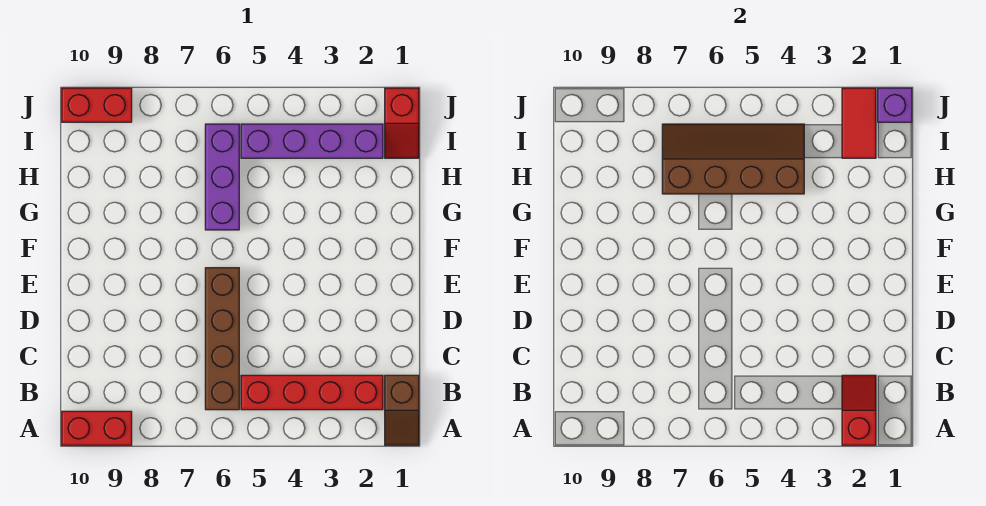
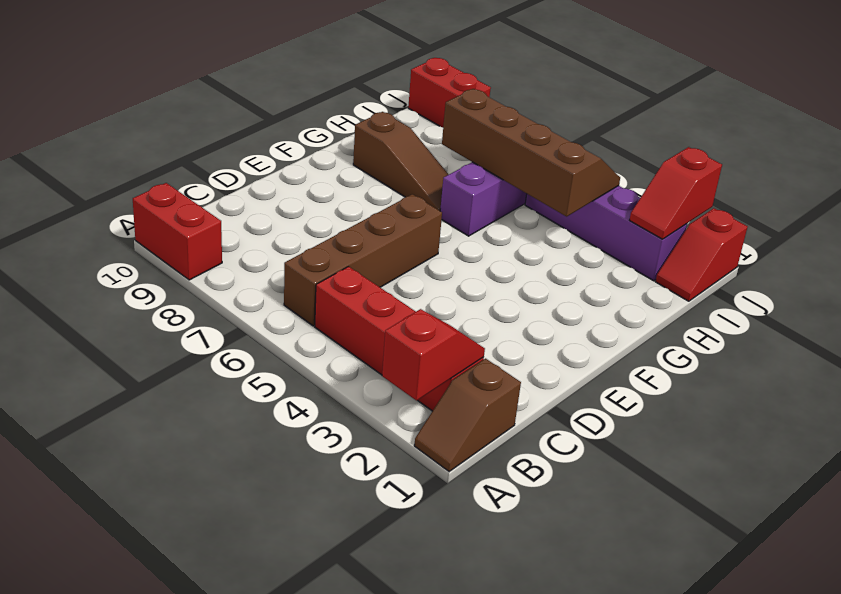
none -> brown 1x3 slope [353,112,449,211]
red 1x2 tile [842,88,876,158] -> red 1x2 slope [630,147,722,239]
purple 1x1 brick [878,88,912,122] -> none

